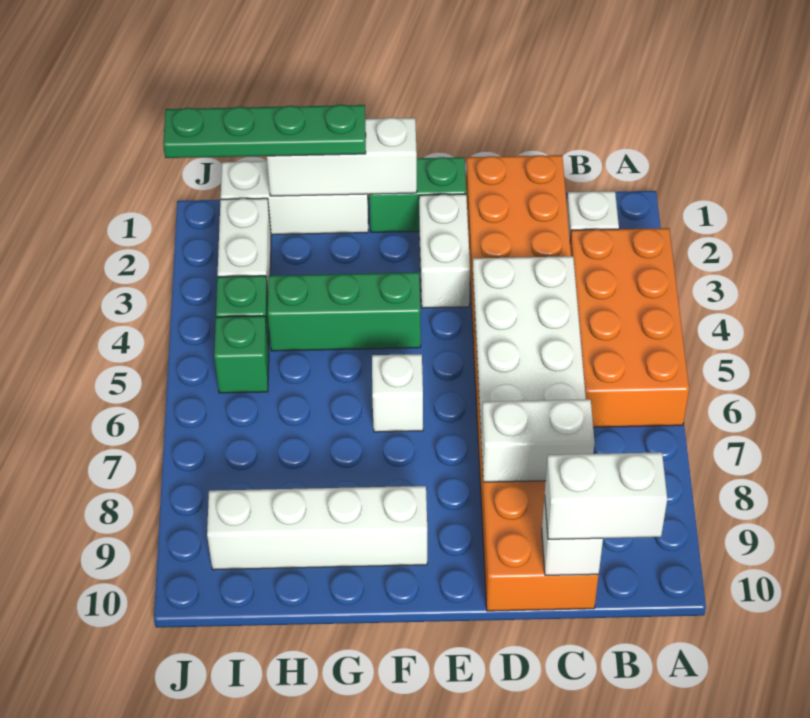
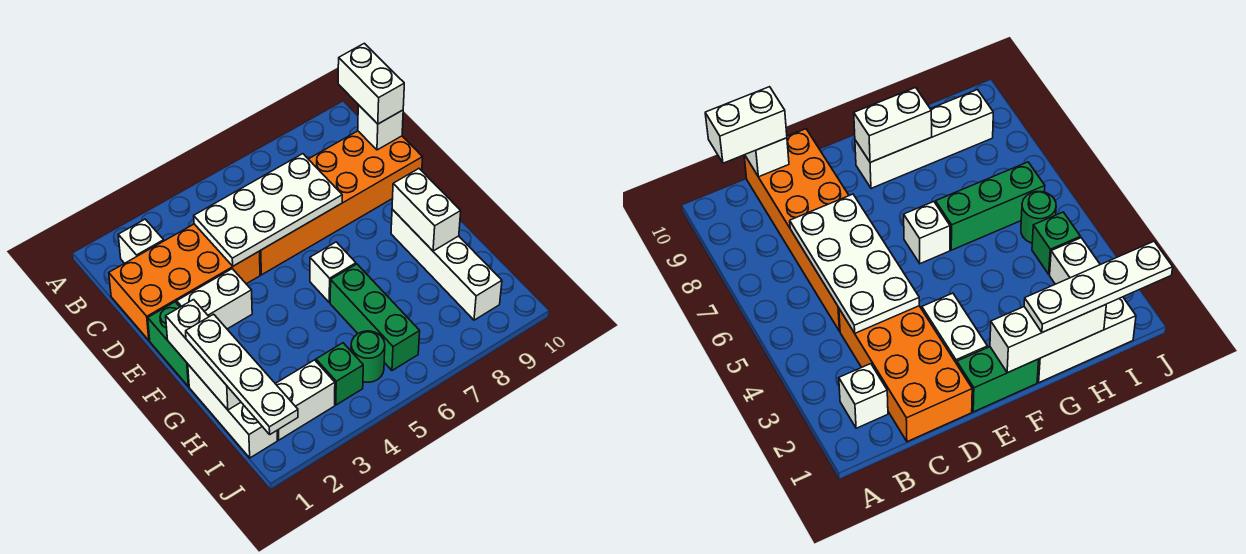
orange 2x4 brick [570,228,689,427] -> none
white 1x2 brick [481,399,595,482] -> white 1x2 brick moved to [392,169,461,251]
green 1x3 brick [268,272,421,351] -> green 1x3 brick moved to [330,264,420,371]
green 1x4 plate [163,105,366,158] -> white 1x4 plate [186,314,298,434]
green 1x1 brick [214,316,269,393] -> green 1x1 round brick [351,331,385,382]

